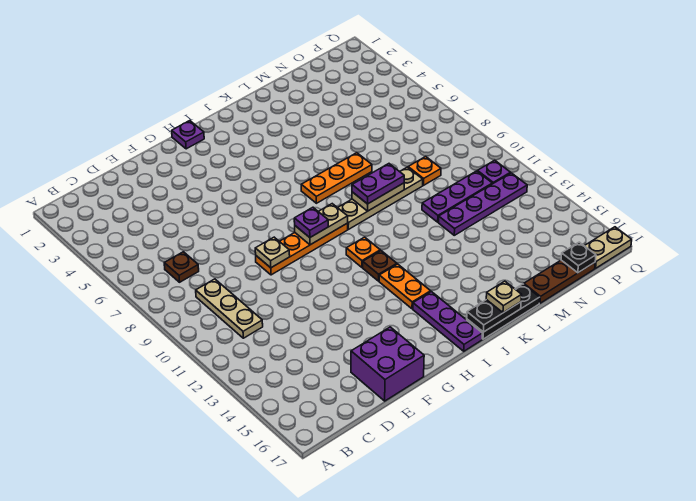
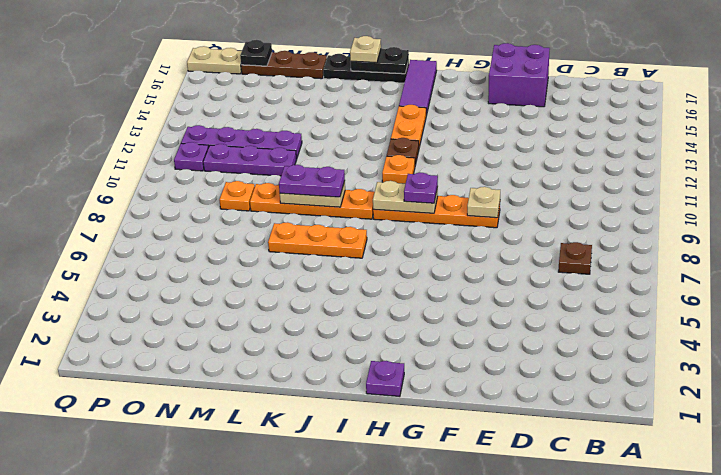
tan 1x3 plate [196,279,263,338] -> none
purple 1x3 plate [413,292,482,351] -> purple 1x3 tile [399,60,437,116]
tan 1x4 plate [338,167,423,229] -> orange 1x4 plate [250,183,374,219]

